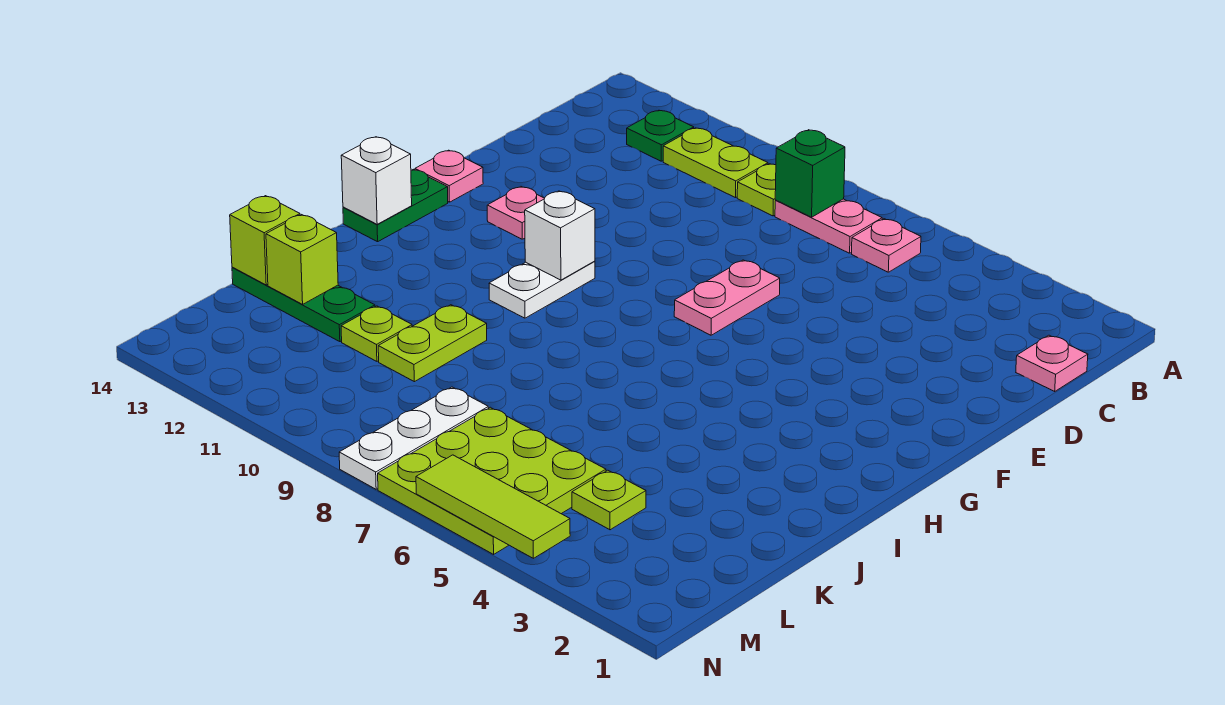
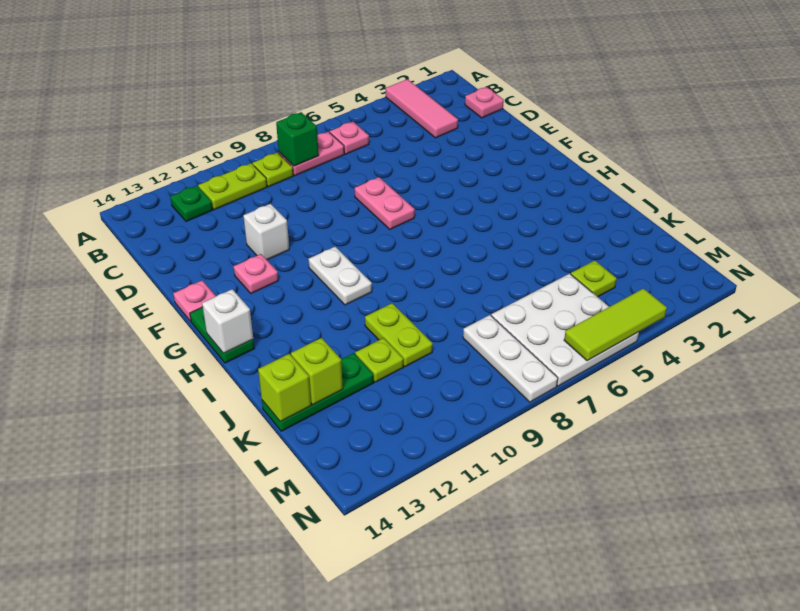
none -> pink 1x3 tile [386,79,458,138]
white 1x1 brick [525,191,595,280] -> white 1x1 brick moved to [243,204,289,260]
lime 3x3 plate [378,407,606,554] -> white 3x3 plate [491,274,639,386]

